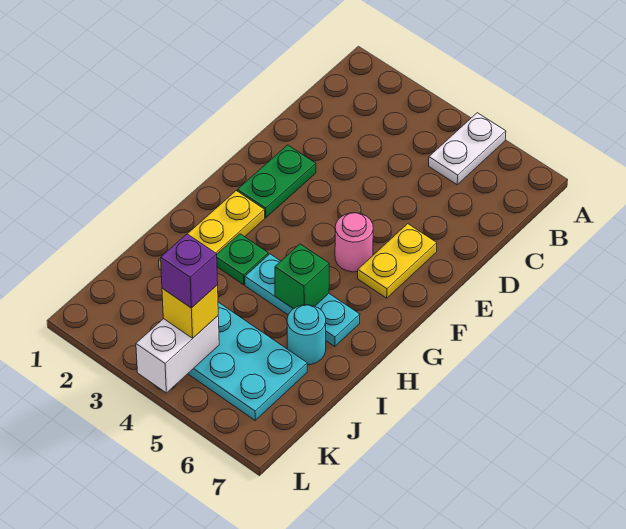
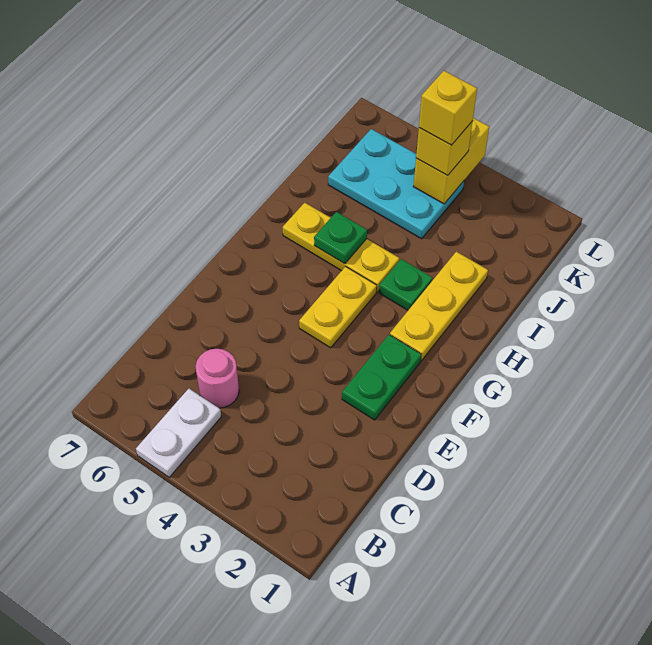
yellow 1x2 plate [358,224,437,298] -> yellow 1x2 plate moved to [299,267,377,348]
pink 1x1 round brick [335,213,373,272] -> pink 1x1 round brick moved to [196,349,239,408]
cyan 1x3 plate [245,254,360,346] -> yellow 1x3 plate [283,203,399,292]
green 1x1 brick [275,244,329,309] -> green 1x1 plate [314,212,367,264]
cyan 1x1 round brick [287,305,326,365] -> none
white 1x2 brick [136,316,219,393] -> yellow 1x2 brick [413,118,489,204]
purple 1x1 brick [161,234,218,308] -> yellow 1x1 brick [419,71,477,145]

